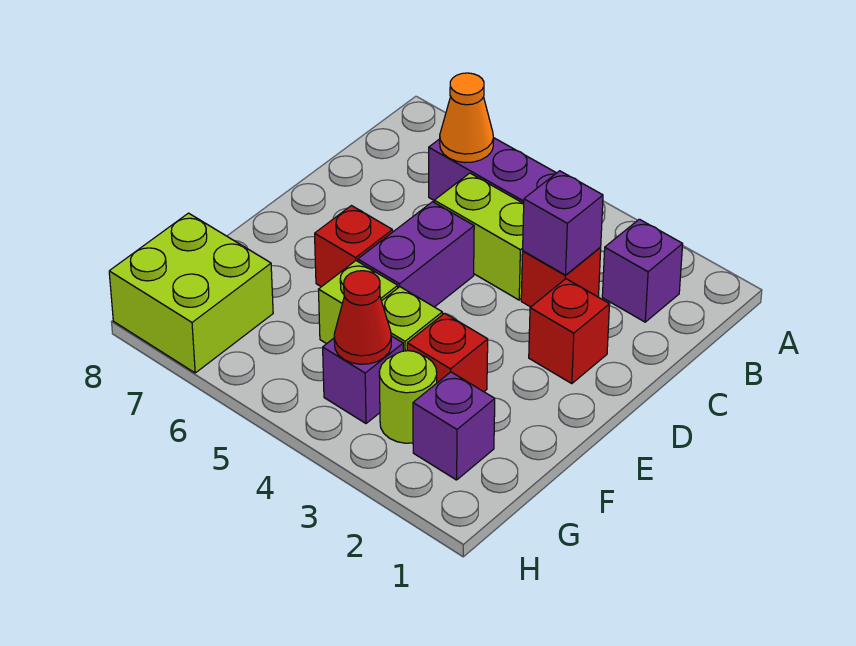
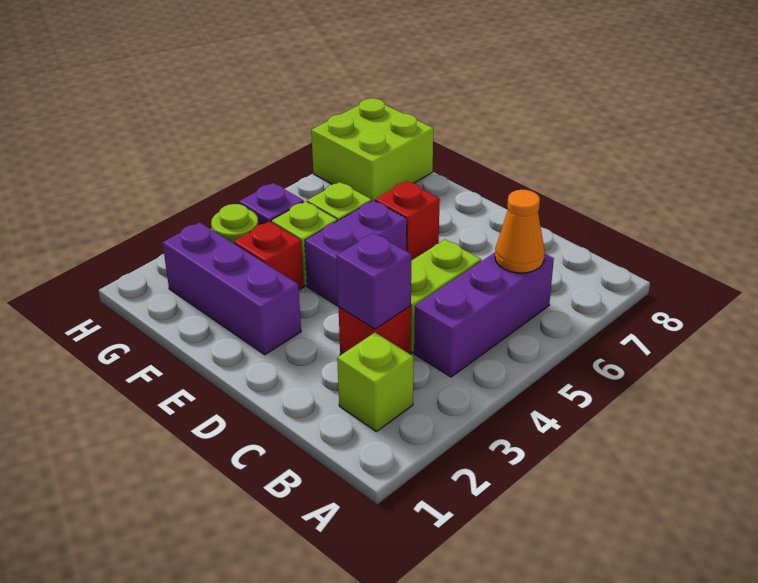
purple 1x1 brick [602,219,683,322] -> lime 1x1 brick [337,333,413,432]
red 1x1 brick [529,279,610,384] -> none
purple 1x2 brick [358,202,474,307] -> purple 1x2 brick turned to [305,200,407,306]
purple 1x1 brick [413,372,495,480] -> purple 1x3 brick [162,222,301,355]
red 1x1 cone [334,271,391,364] -> none

